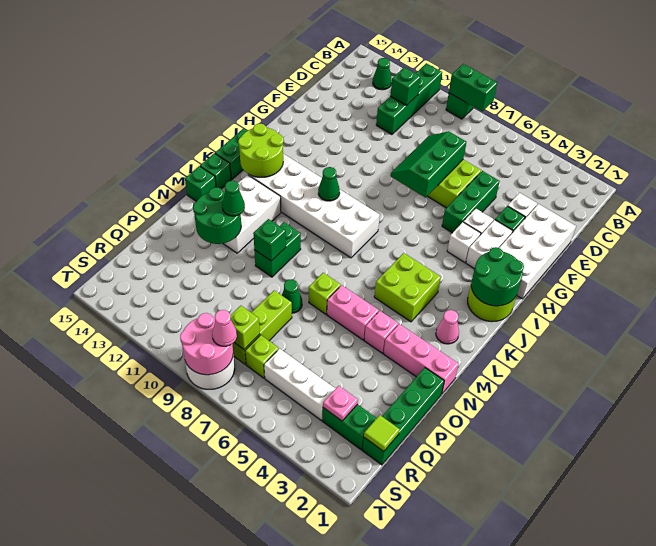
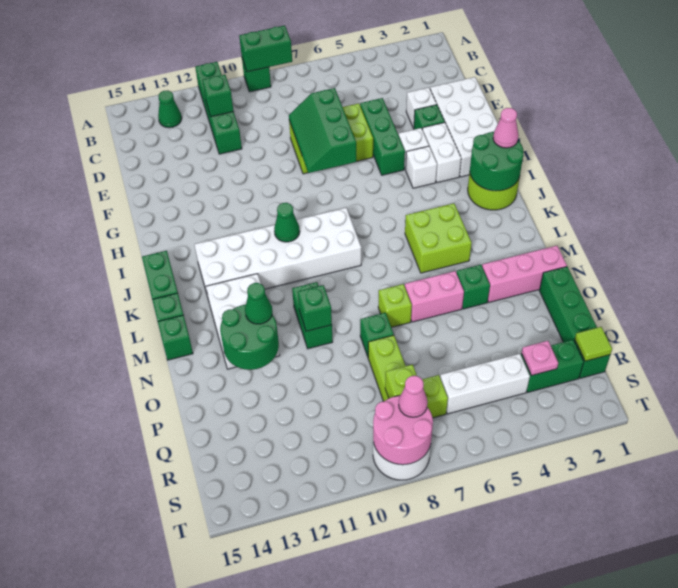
lime 2x2 round brick [238,124,284,177] -> none
pink 1x1 cone [436,310,459,344] -> pink 1x1 cone moved to [493,108,519,148]
pink 1x1 brick [364,311,398,353] -> green 1x1 brick [457,265,490,309]
green 1x1 cone [282,280,302,313] -> green 1x1 brick [360,313,394,356]

